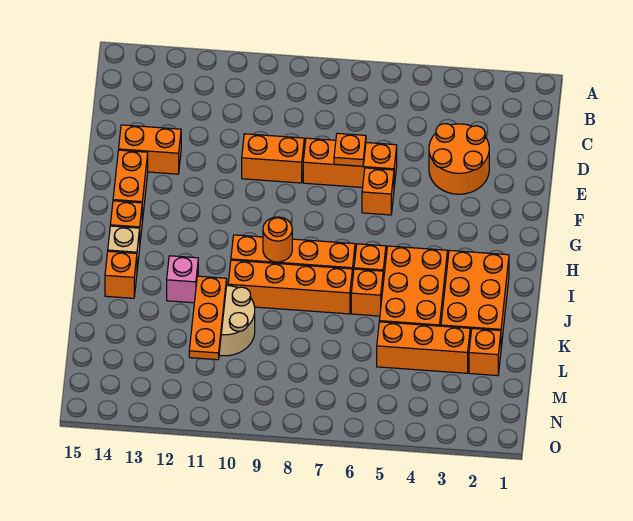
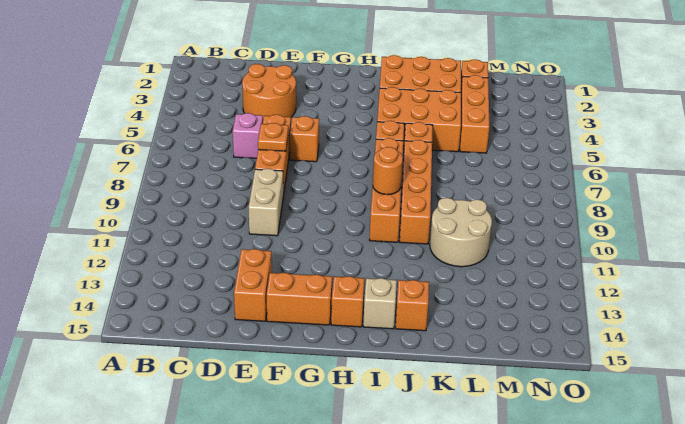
orange 1x2 brick [242,134,304,183] -> tan 1x2 brick [249,169,283,236]
pink 1x1 brick [167,256,198,303] -> pink 1x1 brick moved to [233,113,263,158]
orange 1x3 plate [189,276,227,360] -> none

